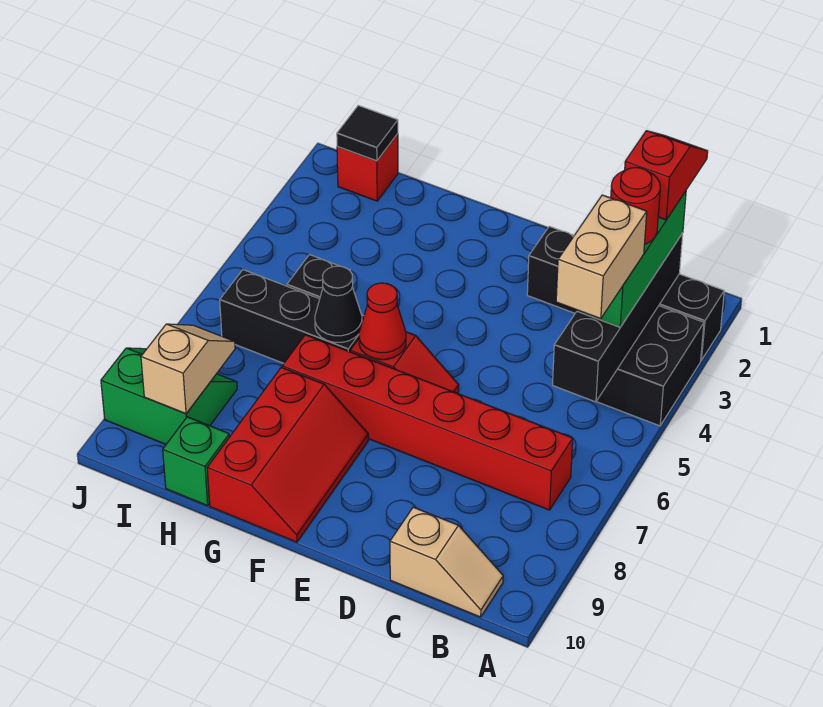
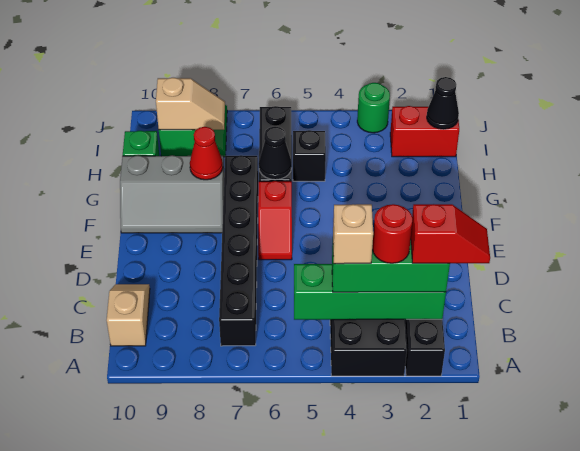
black 1x4 brick [553,233,683,402] -> green 1x4 brick [294,264,446,320]
tan 1x2 brick [556,195,647,319] -> tan 1x1 brick [333,204,373,264]
red 1x6 brick [282,335,573,510] -> black 1x6 brick [219,155,258,346]
tan 1x2 slope [390,507,503,617] -> tan 1x2 slope turned to [107,284,150,346]
red 1x1 cone [359,283,406,360] -> red 1x1 cone moved to [190,127,223,180]
red 2x3 slope [207,367,368,542] -> grey 2x3 slope [120,155,224,233]
red 1x1 brick [337,134,398,201] -> red 1x2 brick [390,106,459,157]
black 1x1 tile [337,105,398,161] -> black 1x1 cone [427,77,459,129]
none -> green 1x1 round brick [357,83,390,133]

